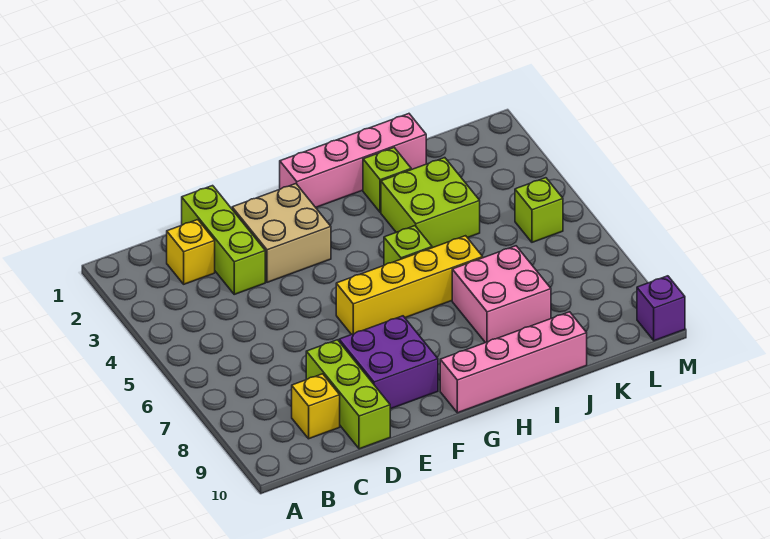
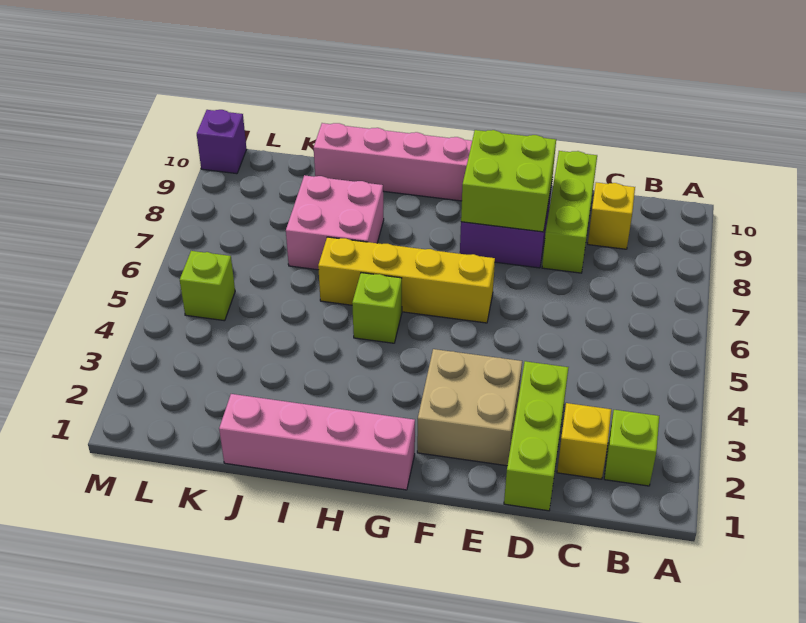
lime 1x1 brick [363,148,411,212] -> lime 1x1 brick moved to [604,410,659,486]
lime 2x2 brick [381,158,480,248] -> lime 2x2 brick moved to [461,130,556,232]

